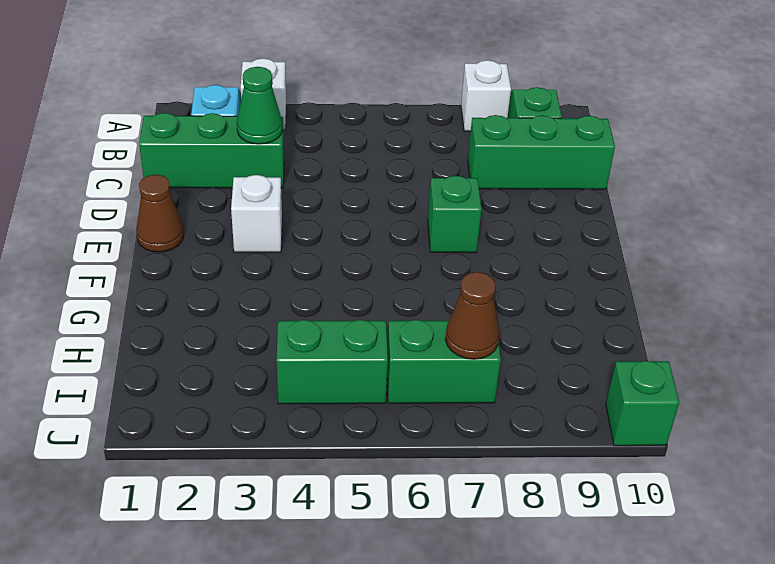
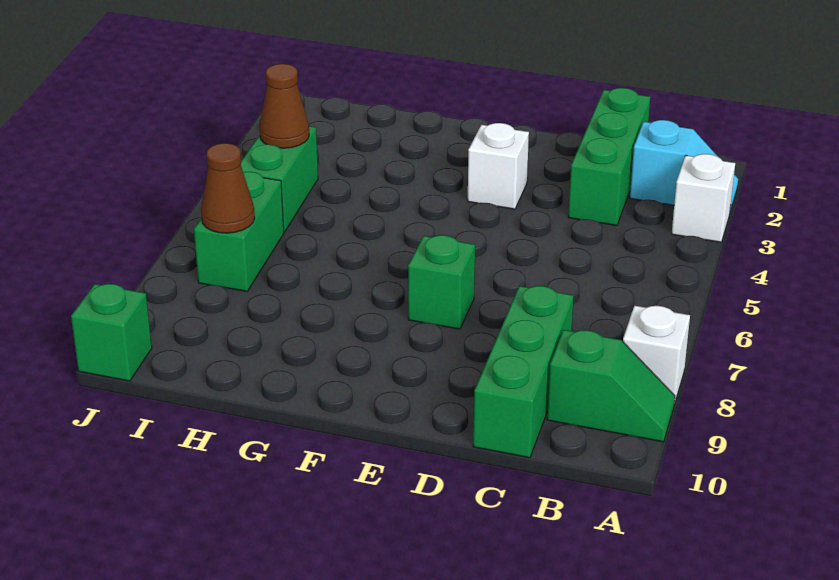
green 1x1 cone [237,67,283,144] -> none
brown 1x1 cone [136,174,184,252] -> brown 1x1 cone moved to [259,64,309,148]

